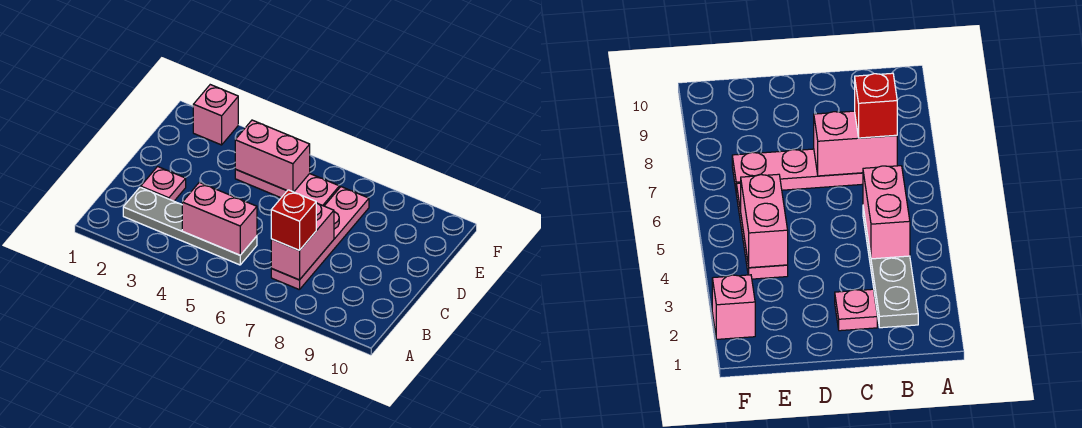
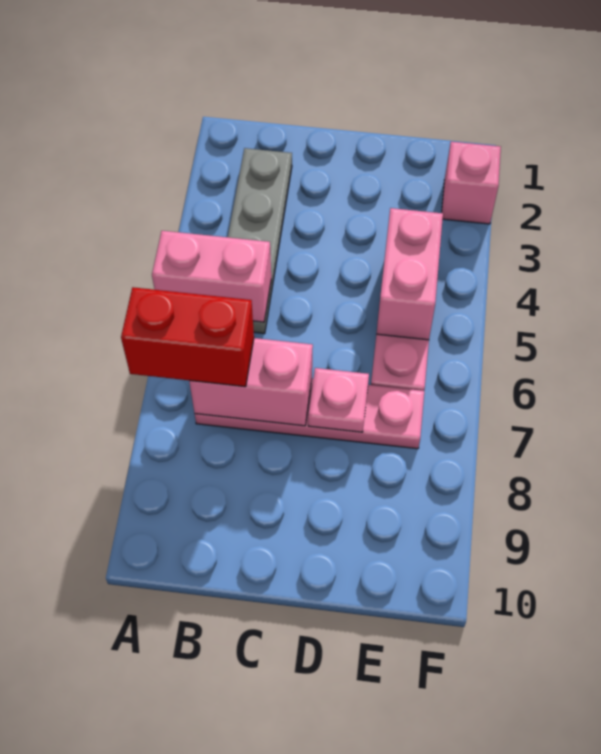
pink 1x2 brick [182,182,257,255] -> pink 1x2 brick turned to [152,231,271,322]
red 1x1 brick [271,190,316,250] -> red 1x2 brick [121,287,254,387]
pink 1x1 plate [141,167,186,201] -> pink 1x1 plate moved to [308,368,369,432]

